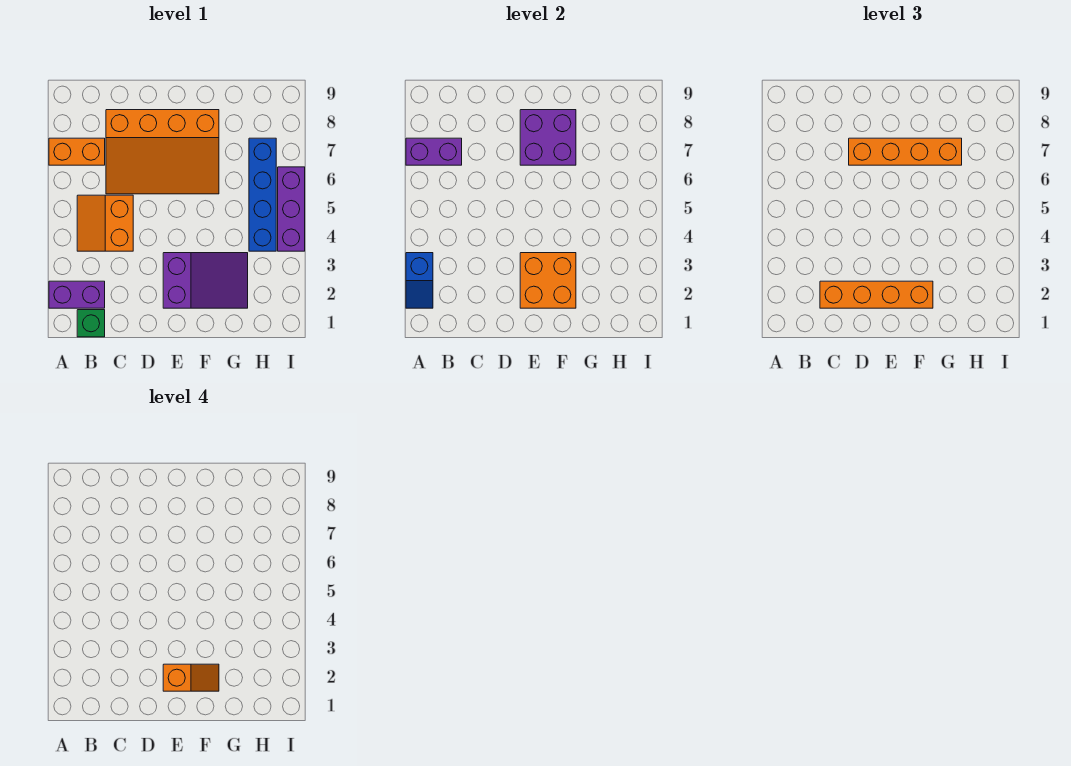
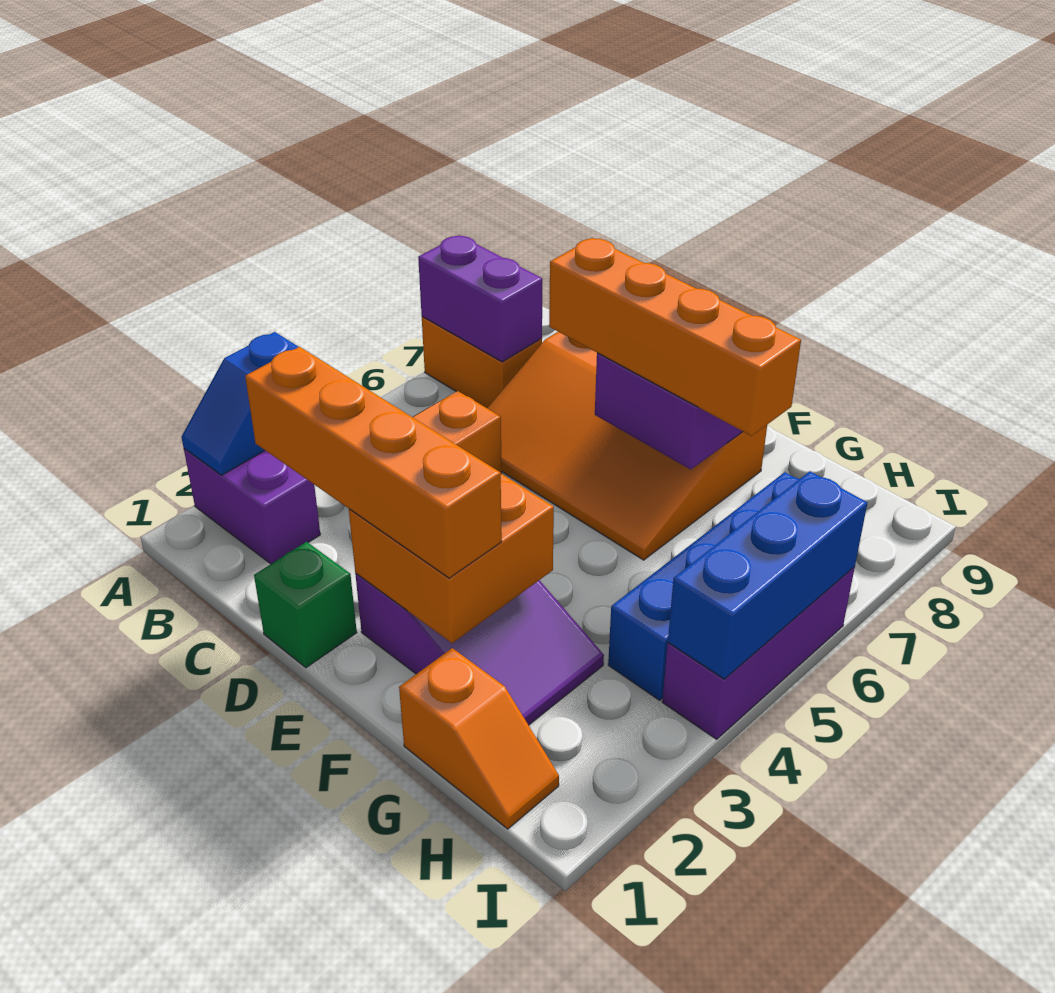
green 1x1 brick [77,310,105,337] -> green 1x1 brick moved to [254,542,357,668]
orange 1x2 slope [163,664,219,691] -> orange 1x2 slope moved to [399,648,559,829]
none -> blue 1x3 brick [668,471,867,679]

